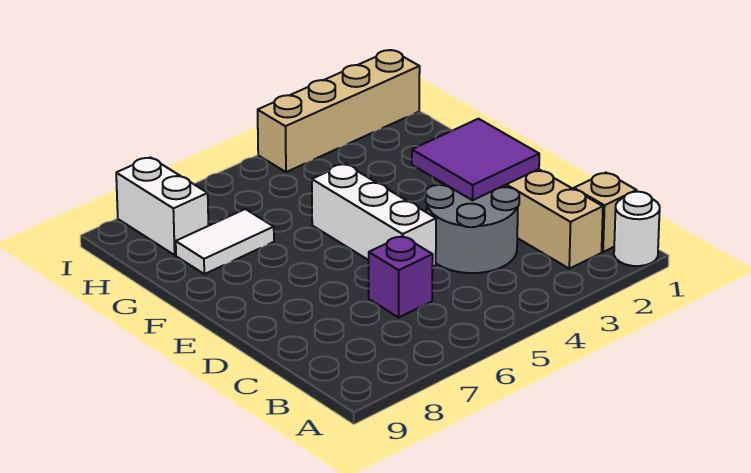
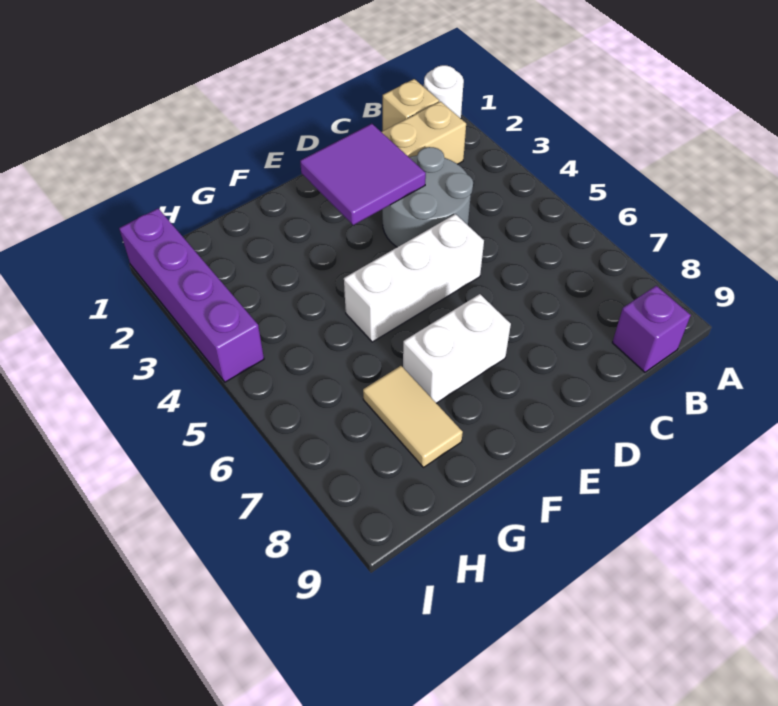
purple 1x1 brick [369,236,433,317] -> purple 1x1 brick moved to [612,286,691,372]
white 1x2 tile [176,209,274,274] -> tan 1x2 tile [363,366,463,467]
white 1x2 brick [116,157,208,255] -> white 1x2 brick moved to [403,294,511,403]
tan 1x4 brick [258,50,420,172] -> purple 1x4 brick [119,209,264,382]

